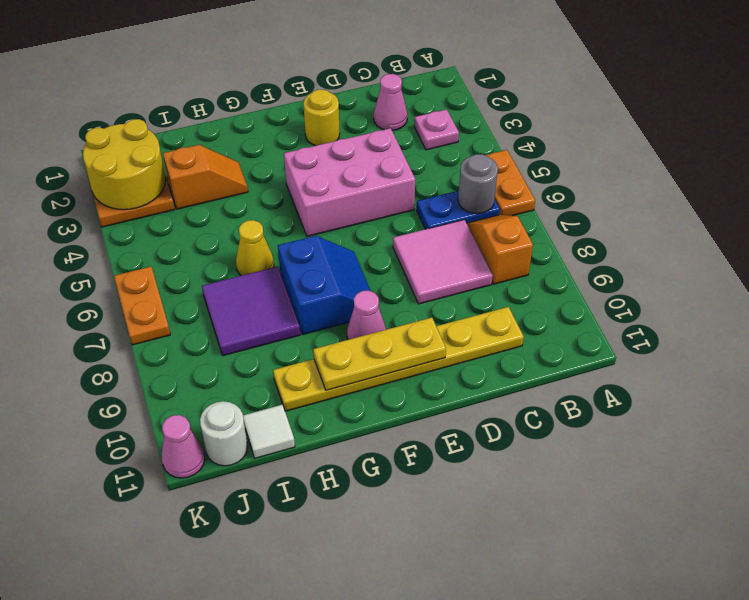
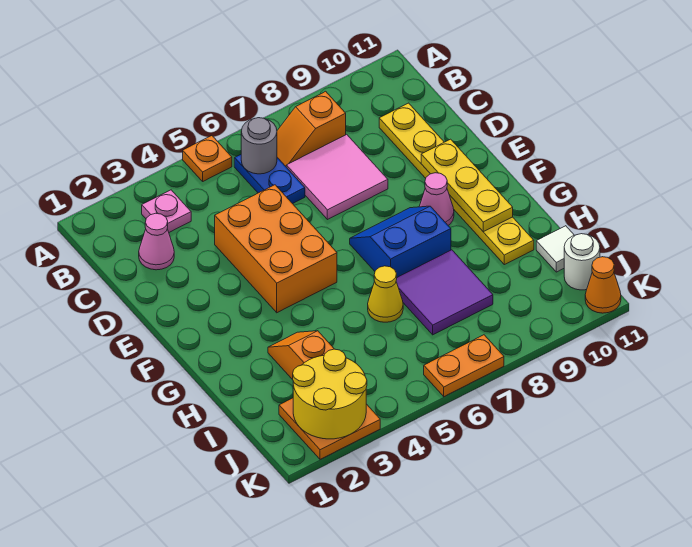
orange 1x2 plate [485,150,535,216] -> orange 1x1 plate [183,136,232,181]
pink 2x3 brick [284,128,415,236] -> orange 2x3 brick [215,185,337,313]
yellow 1x1 round brick [304,89,340,146] -> none
pink 1x1 cone [161,415,205,478] -> orange 1x1 cone [585,257,621,313]

